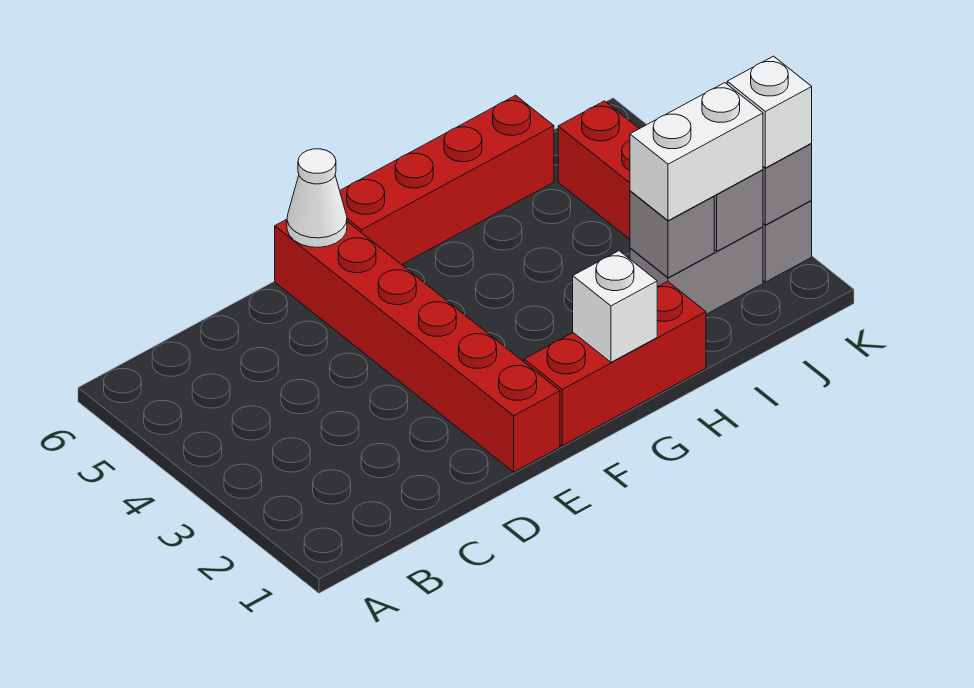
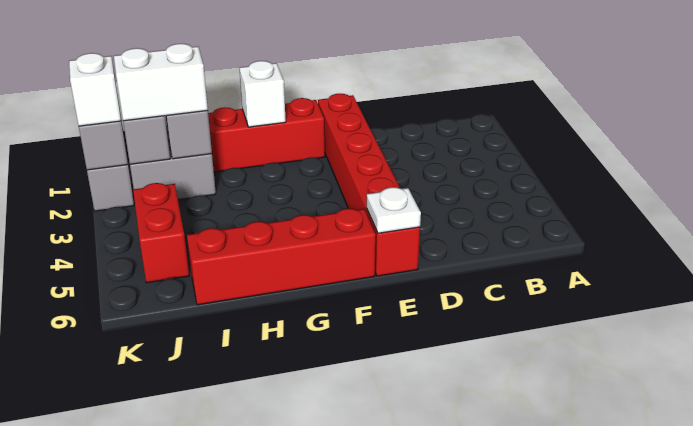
white 1x1 cone [287,149,347,247] -> white 1x1 plate [367,187,421,233]

